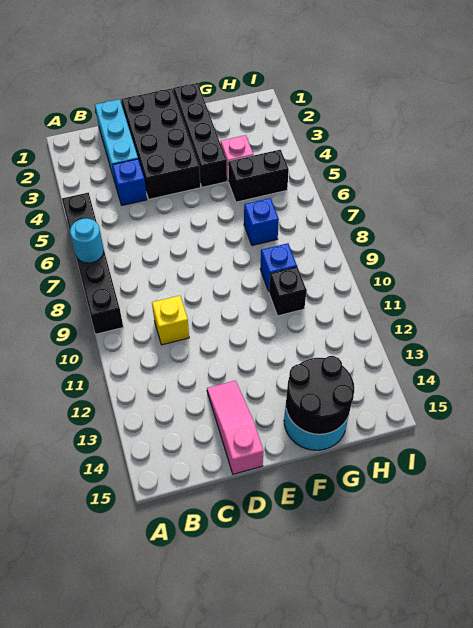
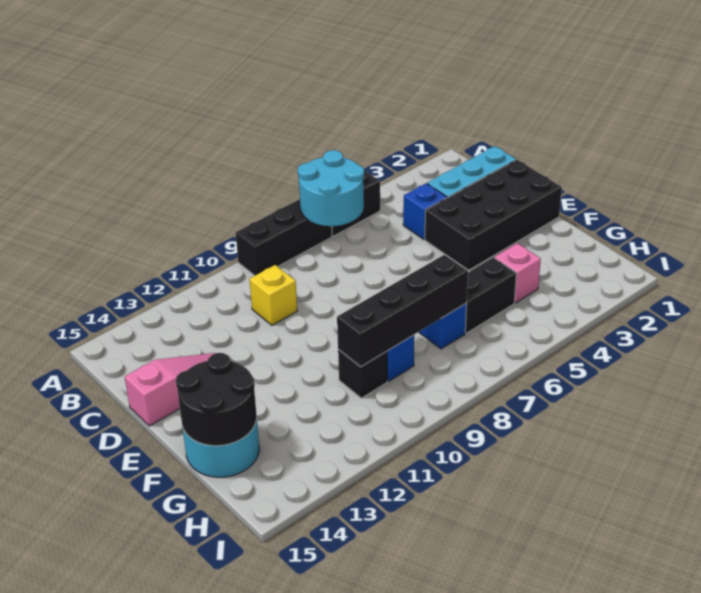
cyan 1x1 round brick [70,218,104,263] -> cyan 2x2 round brick [298,150,364,226]
black 1x4 brick [173,83,227,187] -> black 1x4 brick moved to [337,255,468,367]
black 1x2 brick [228,150,289,202] -> black 1x2 brick turned to [465,258,517,333]

